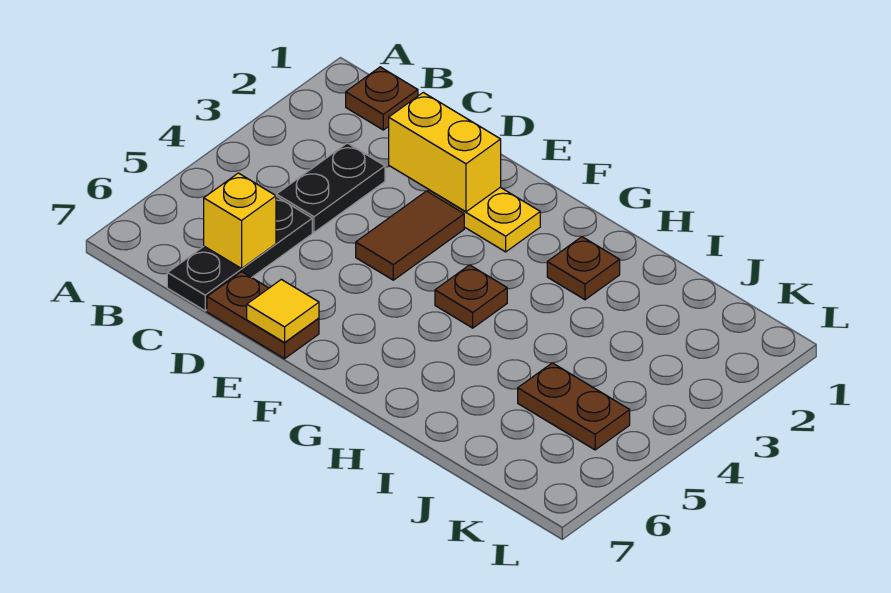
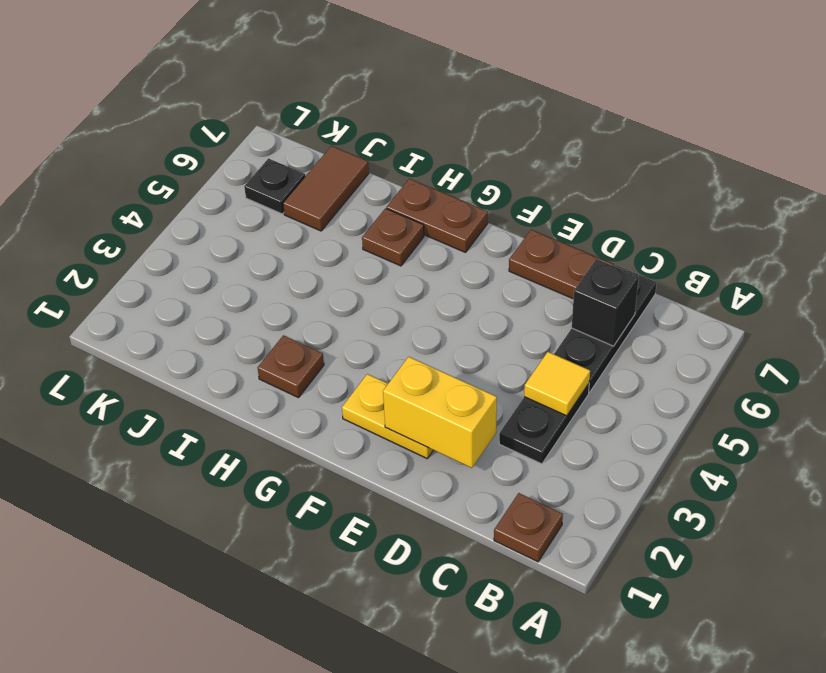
yellow 1x1 brick [204,173,276,268] -> black 1x1 brick [572,259,639,346]
brown 1x2 tile [356,191,464,280] -> brown 1x2 tile moved to [283,146,369,231]
yellow 1x1 tile [247,279,319,342] -> yellow 1x1 tile moved to [524,352,590,416]
brown 1x1 plate [435,265,507,328] -> brown 1x1 plate moved to [362,208,424,266]
brown 1x2 plate [518,363,630,450] -> brown 1x2 plate moved to [387,179,488,252]
none -> black 1x1 plate [244,159,305,214]

